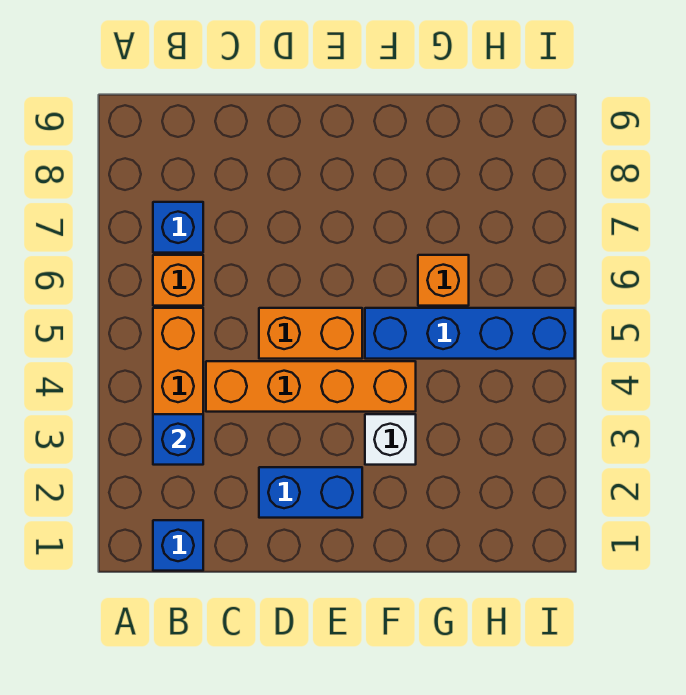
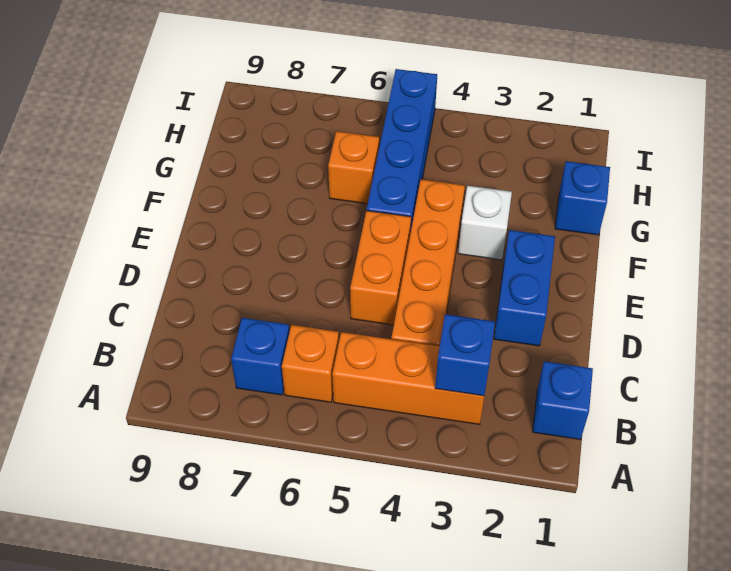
none -> blue 1x1 brick [555,161,610,235]

